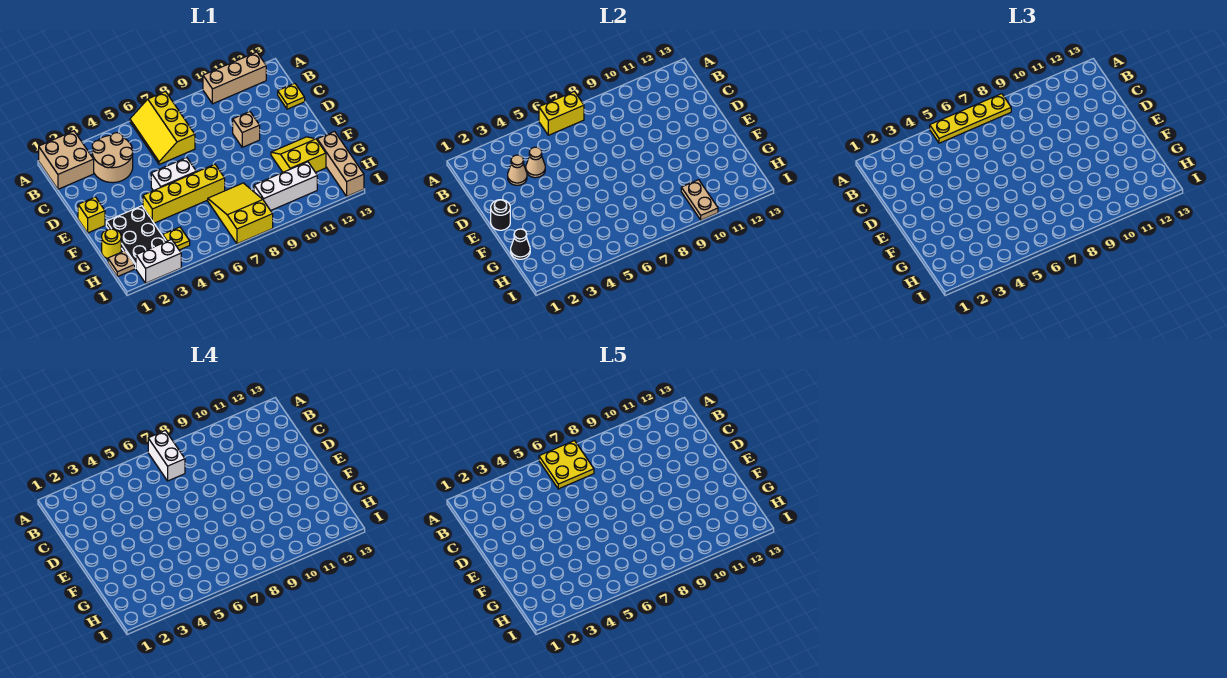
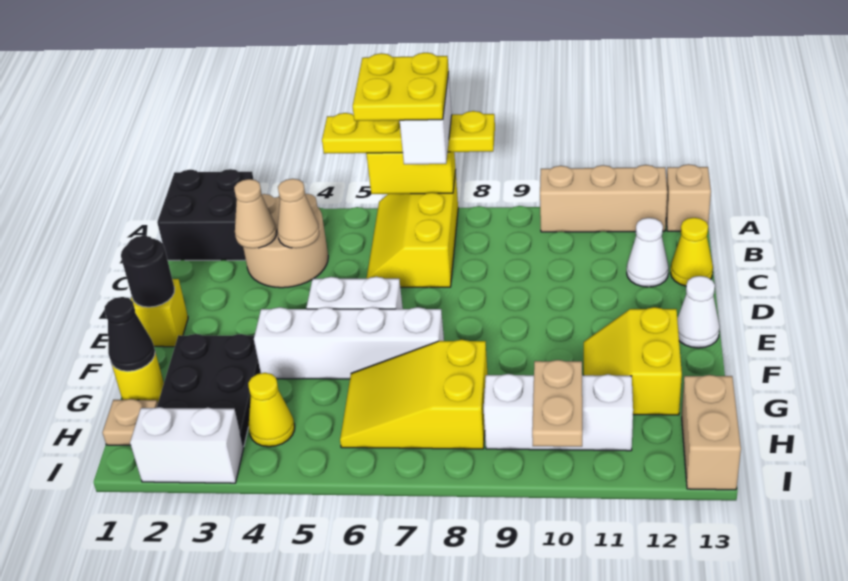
tan 2x2 brick [39,131,94,189] -> black 2x2 brick [157,169,254,260]
none -> white 1x1 cone [627,218,669,287]
yellow 1x1 plate [278,83,305,109] -> yellow 1x1 cone [671,218,713,286]
tan 1x1 brick [233,112,260,147] -> tan 1x1 brick moved to [666,164,711,231]
none -> white 1x1 cone [677,276,720,348]
yellow 1x4 brick [143,164,225,223] -> white 1x4 brick [254,307,444,379]
yellow 2x2 slope [271,137,326,172] -> yellow 2x2 slope turned to [584,307,682,415]
yellow 2x3 slope [208,183,273,244] -> yellow 2x3 slope turned to [340,340,488,449]
tan 1x3 brick [317,132,364,196] -> tan 1x2 brick [682,375,741,490]
yellow 1x1 plate [163,227,190,250] -> yellow 1x1 cone [248,373,295,447]

